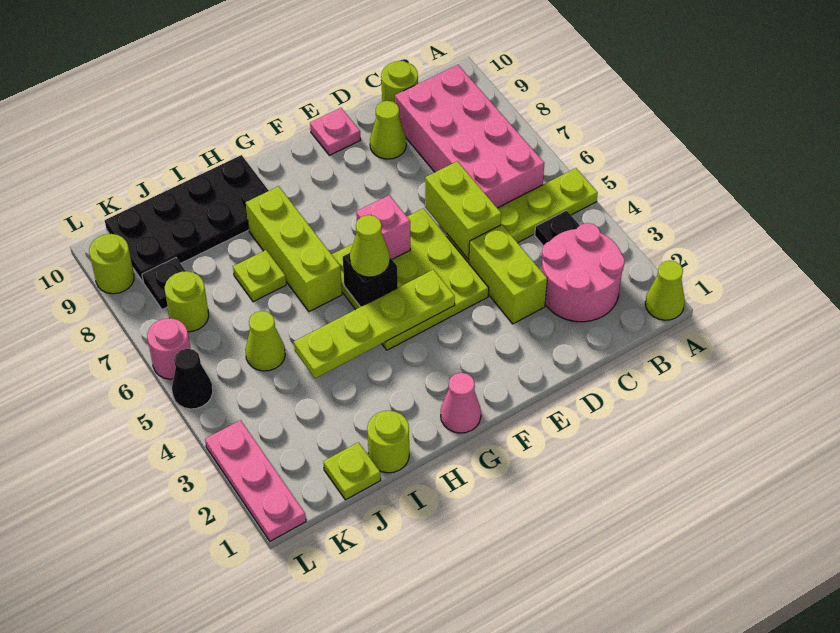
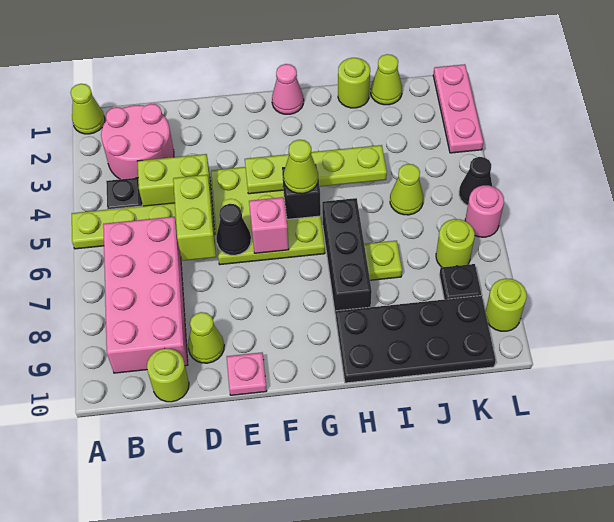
lime 1x2 brick [469,224,547,324] -> lime 1x2 brick turned to [137,154,212,206]
none -> black 1x1 cone [216,204,251,255]
lime 1x3 brick [246,186,342,312] -> black 1x3 brick [322,198,372,316]
lime 1x1 plate [323,442,381,500] -> lime 1x1 cone [371,54,402,105]

